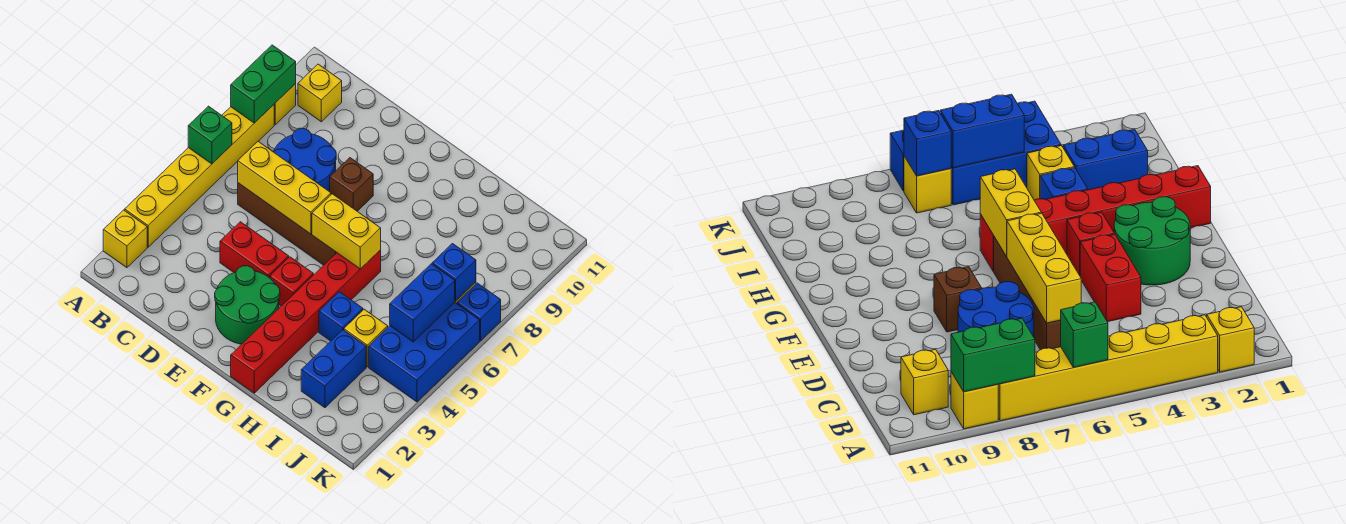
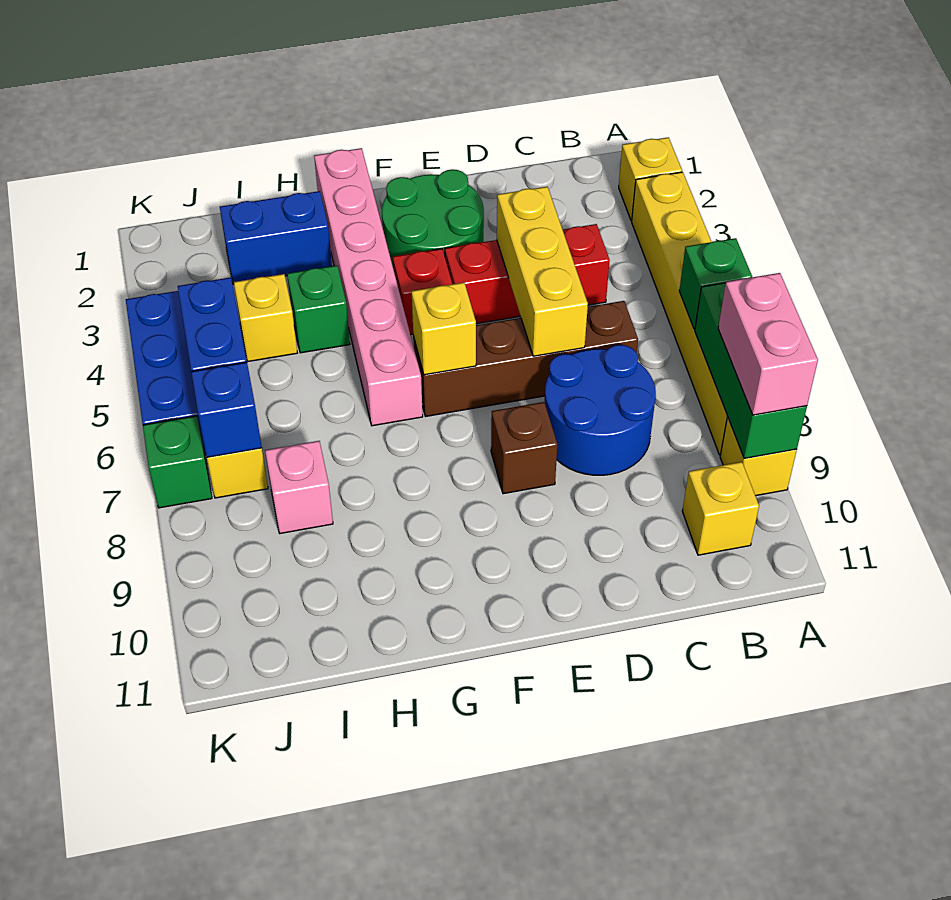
green 1x2 brick [231,45,296,123] -> green 1x3 brick [695,283,807,458]
none -> pink 1x2 brick [718,273,818,415]
yellow 1x3 brick [238,141,331,234] -> yellow 1x3 brick turned to [497,187,588,356]
red 1x2 brick [220,222,289,278] -> red 1x3 brick [445,224,610,324]
yellow 1x2 brick [312,194,381,269] -> yellow 1x1 brick [412,282,476,375]
red 1x6 brick [231,250,381,393] -> pink 1x6 brick [314,148,423,426]
blue 1x1 brick [319,292,363,341] -> green 1x1 brick [287,266,350,353]
blue 1x2 brick [301,330,366,408] -> blue 1x2 brick turned to [220,191,332,284]
none -> pink 1x1 brick [265,441,333,534]
blue 1x1 brick [457,283,501,341] -> green 1x1 brick [143,416,212,508]

